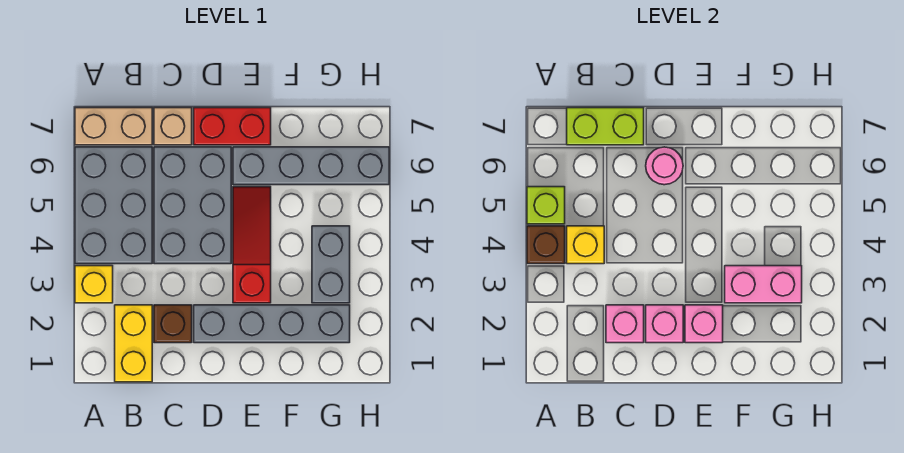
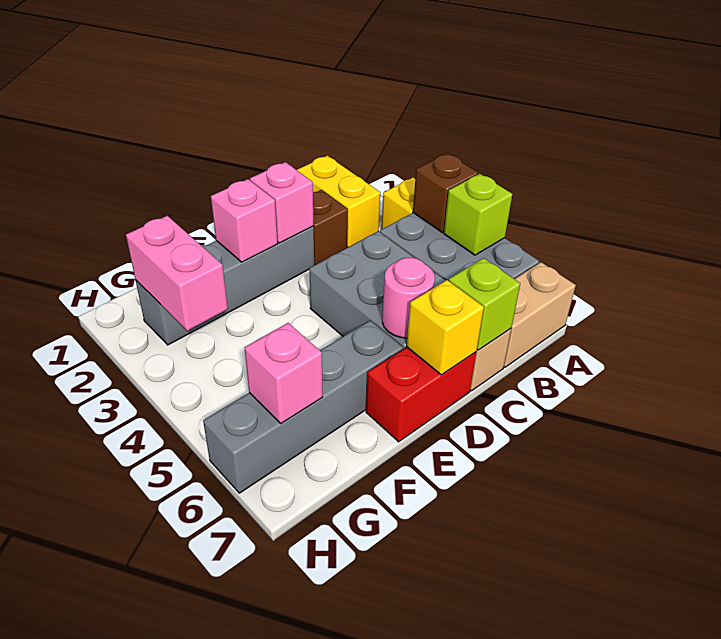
yellow 1x1 brick [567,226,604,264] -> yellow 1x1 brick moved to [407,280,484,375]
lime 1x2 brick [567,108,644,145] -> lime 1x1 brick [449,258,520,350]
pink 1x1 brick [606,305,644,343] -> pink 1x1 brick moved to [245,323,323,423]
red 1x3 slope [233,187,271,303] -> none
pink 1x2 brick [725,266,802,303] -> pink 1x2 brick turned to [126,216,228,331]
grey 1x2 brick [312,226,350,303] -> none

